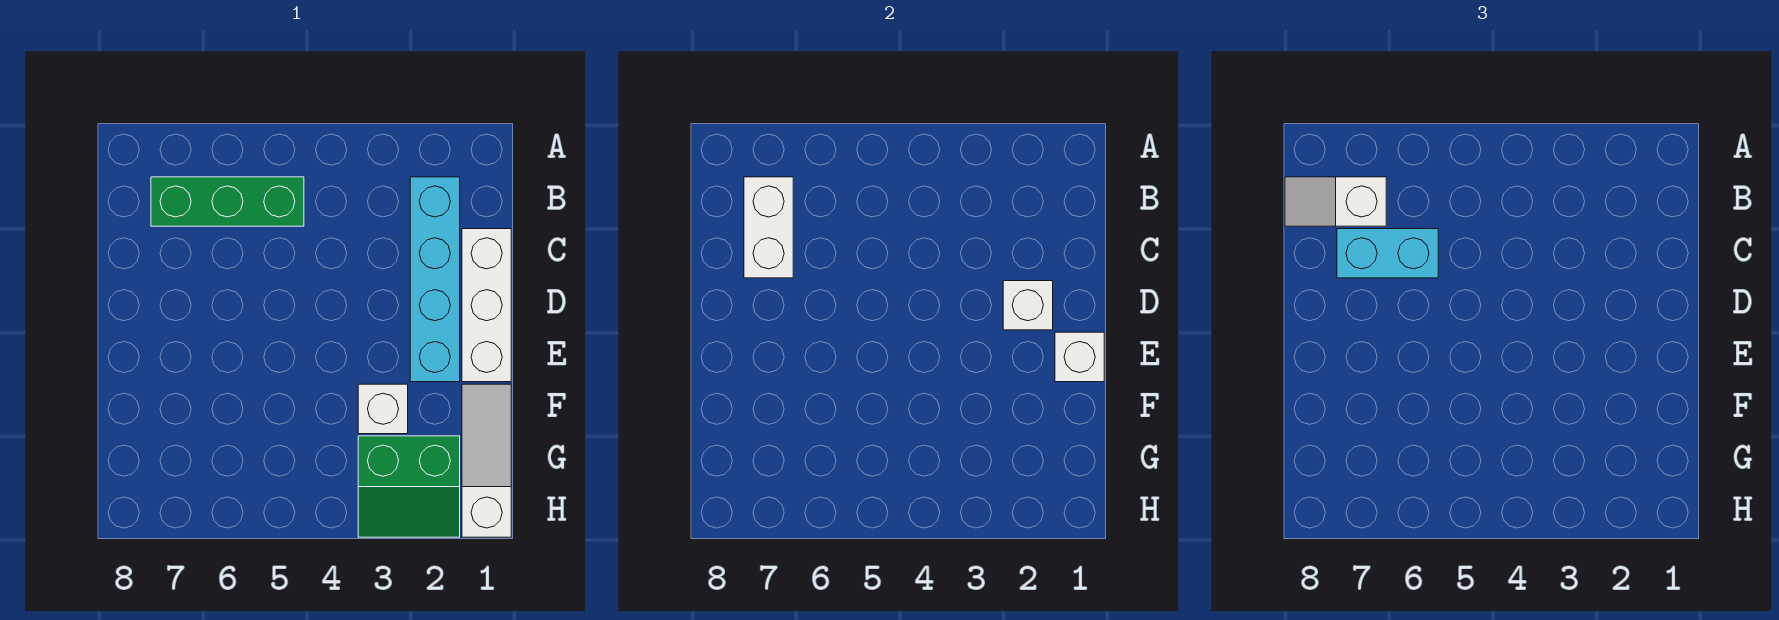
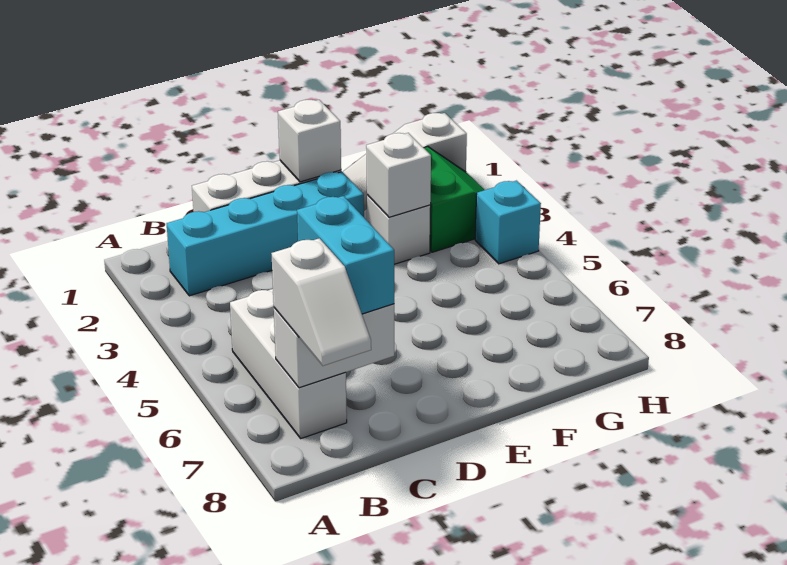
green 1x3 brick [151,177,304,226] -> white 1x3 brick [230,289,347,438]
white 1x1 brick [1003,281,1053,330] -> white 1x1 brick moved to [366,133,431,217]
none -> cyan 1x1 brick [475,181,541,264]

